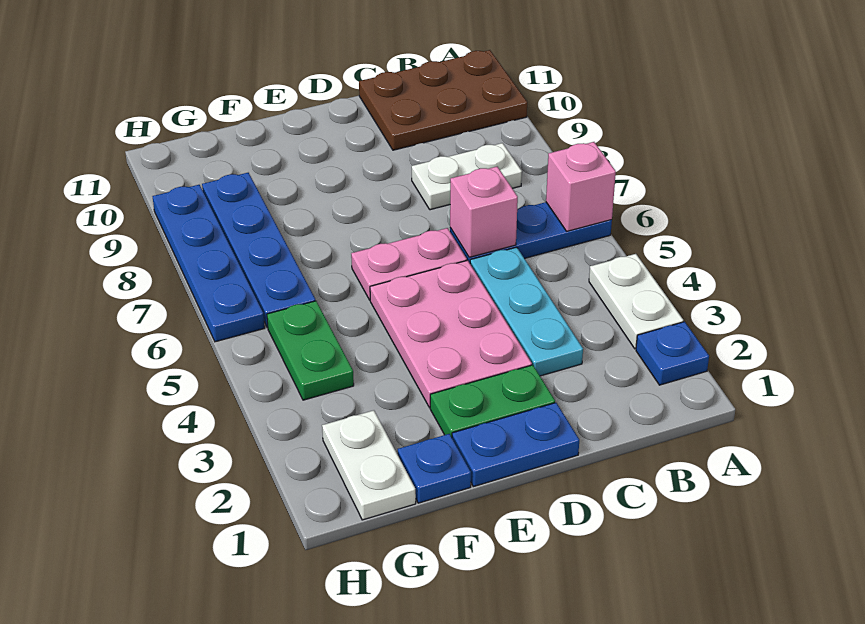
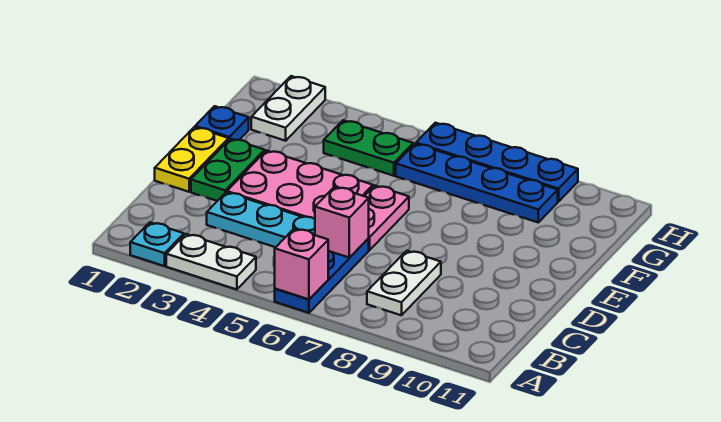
blue 1x1 plate [636,322,709,385] -> cyan 1x1 plate [130,222,184,266]
brown 2x3 plate [359,50,527,150] -> none
blue 1x2 plate [452,403,579,487] -> yellow 1x2 plate [155,127,229,192]
white 1x2 plate [322,410,416,520] -> white 1x2 plate turned to [251,76,325,141]

